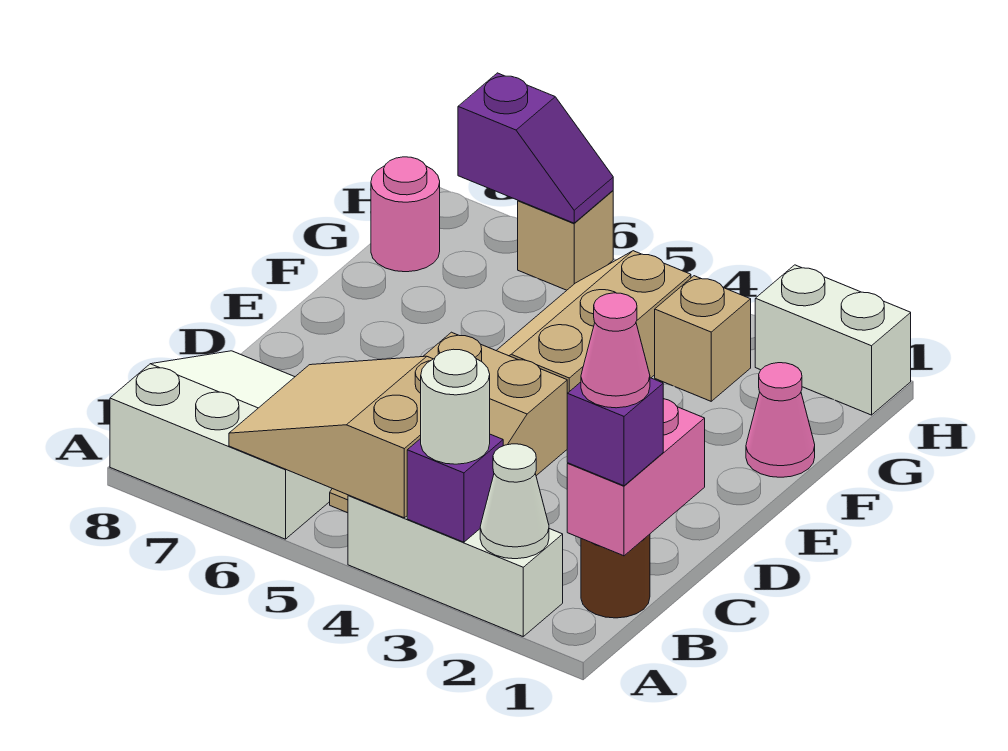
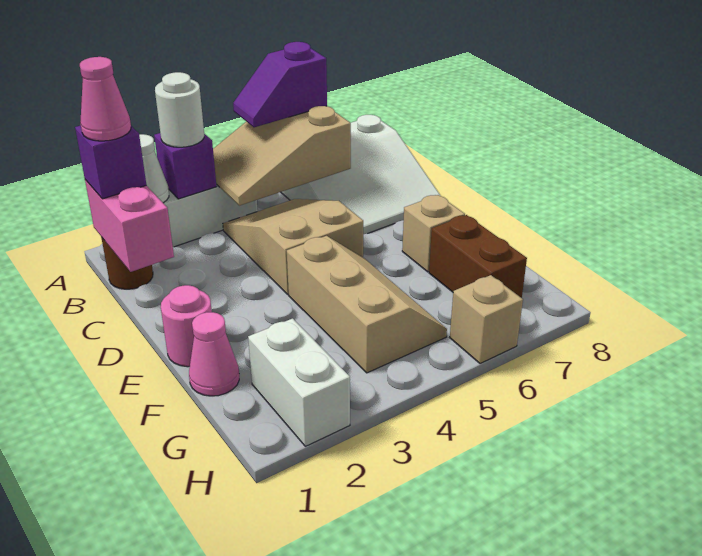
tan 2x3 slope [229,356,433,518] -> tan 2x3 slope turned to [213,106,351,206]
none -> brown 1x2 brick [429,215,527,298]
tan 1x1 brick [655,276,751,401] -> tan 1x1 brick moved to [402,195,465,272]
pink 1x1 round brick [371,157,440,272] -> pink 1x1 round brick moved to [161,285,212,367]
white 1x2 brick [755,265,911,415] -> white 1x2 brick turned to [248,318,350,446]
purple 1x2 slope [458,73,613,223] -> purple 1x2 slope moved to [233,42,327,127]

